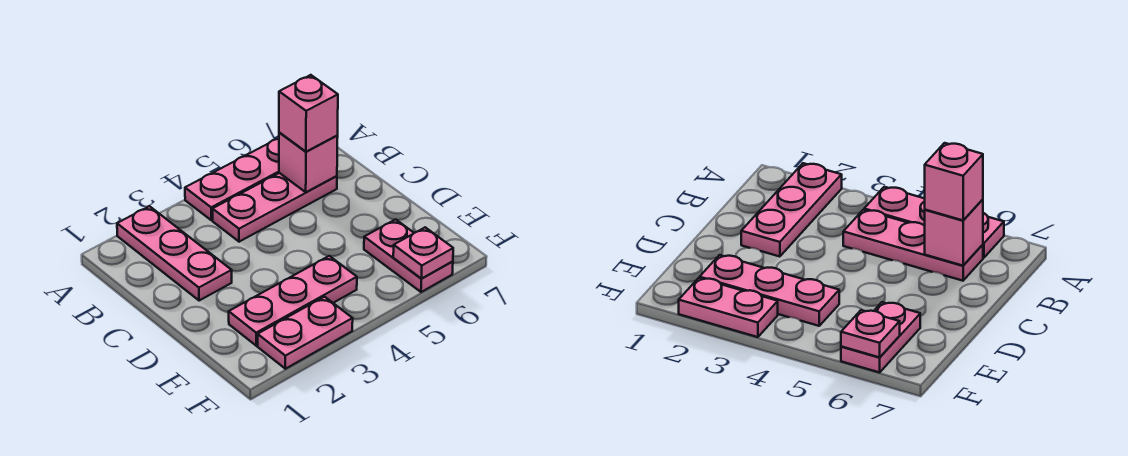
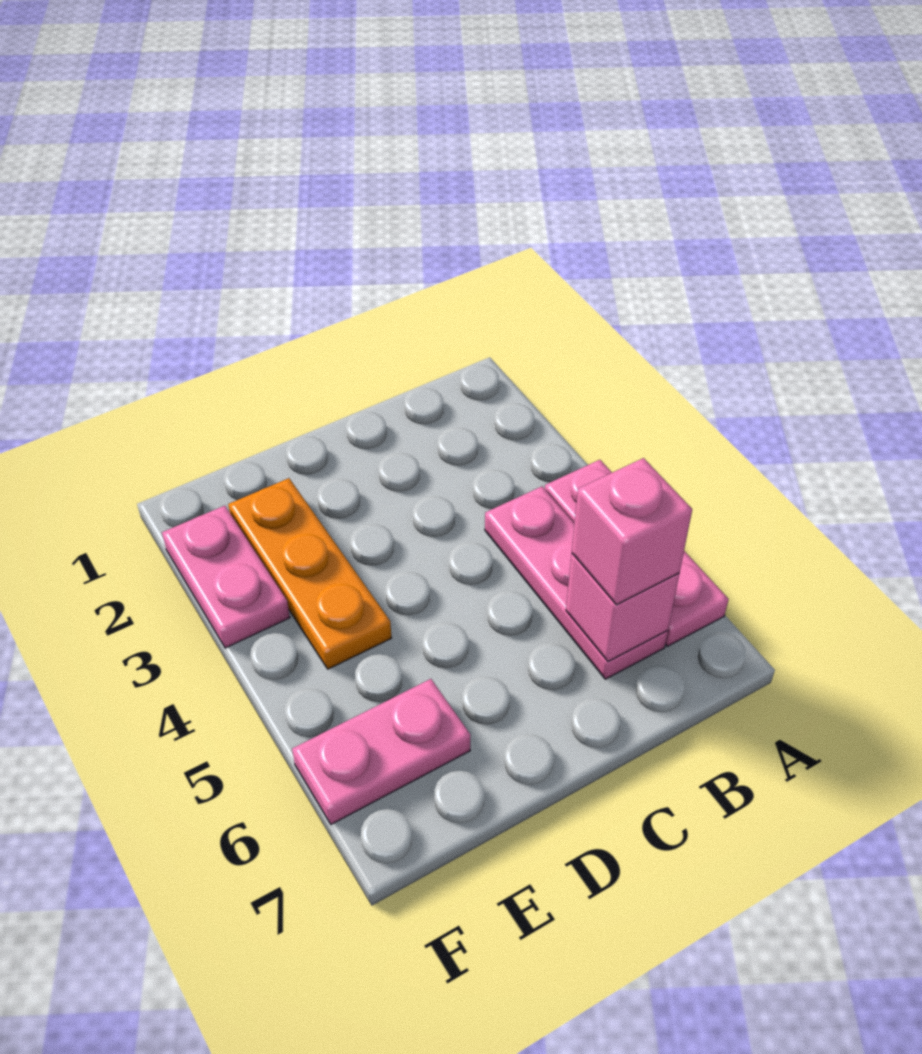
pink 1x3 plate [117,206,232,301] -> none
pink 1x3 plate [229,256,357,346] -> orange 1x3 plate [228,478,391,669]
pink 1x1 plate [393,227,453,279] -> none

